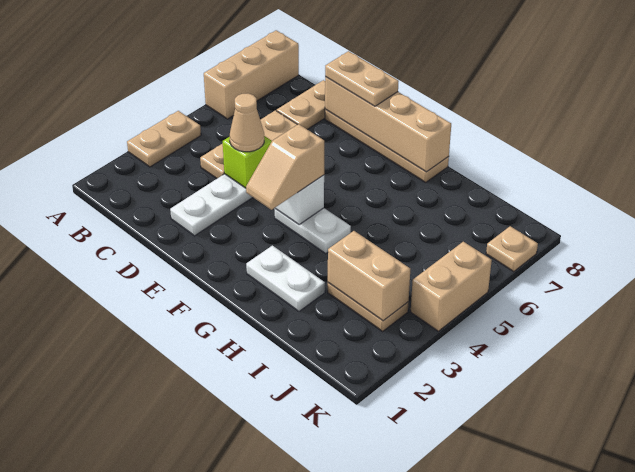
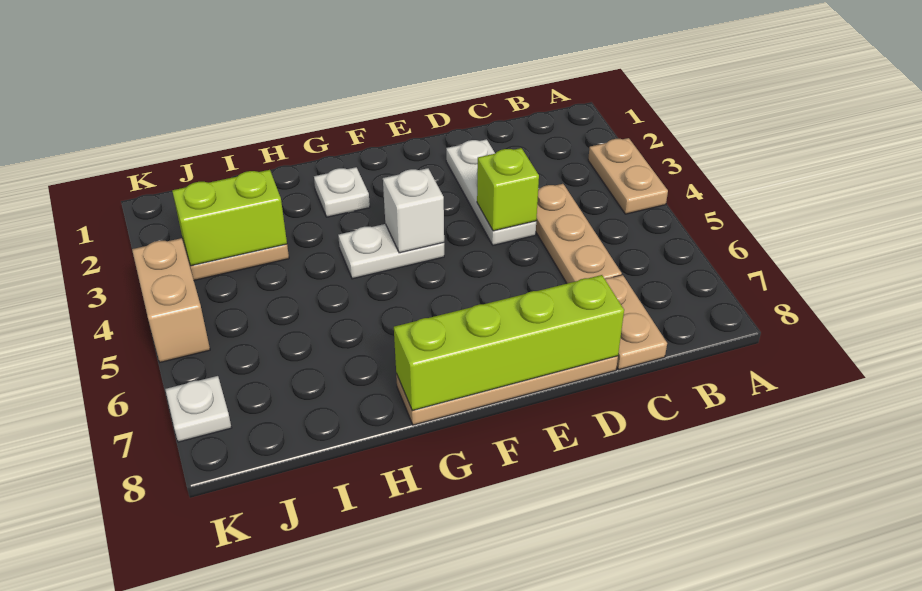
tan 1x3 brick [204,30,299,119] -> none
tan 1x1 cone [229,93,264,152] -> none
tan 1x4 brick [325,77,451,172] -> lime 1x4 brick [394,275,624,411]
tan 1x2 plate [325,51,399,106] -> none
tan 1x2 slope [246,124,324,210] -> none
white 1x2 plate [246,246,325,311] -> white 1x1 plate [314,167,370,217]
tan 1x2 brick [328,231,410,321] -> lime 1x2 brick [172,170,287,266]
tan 1x1 plate [486,226,538,272] -> white 1x1 plate [165,376,232,442]

